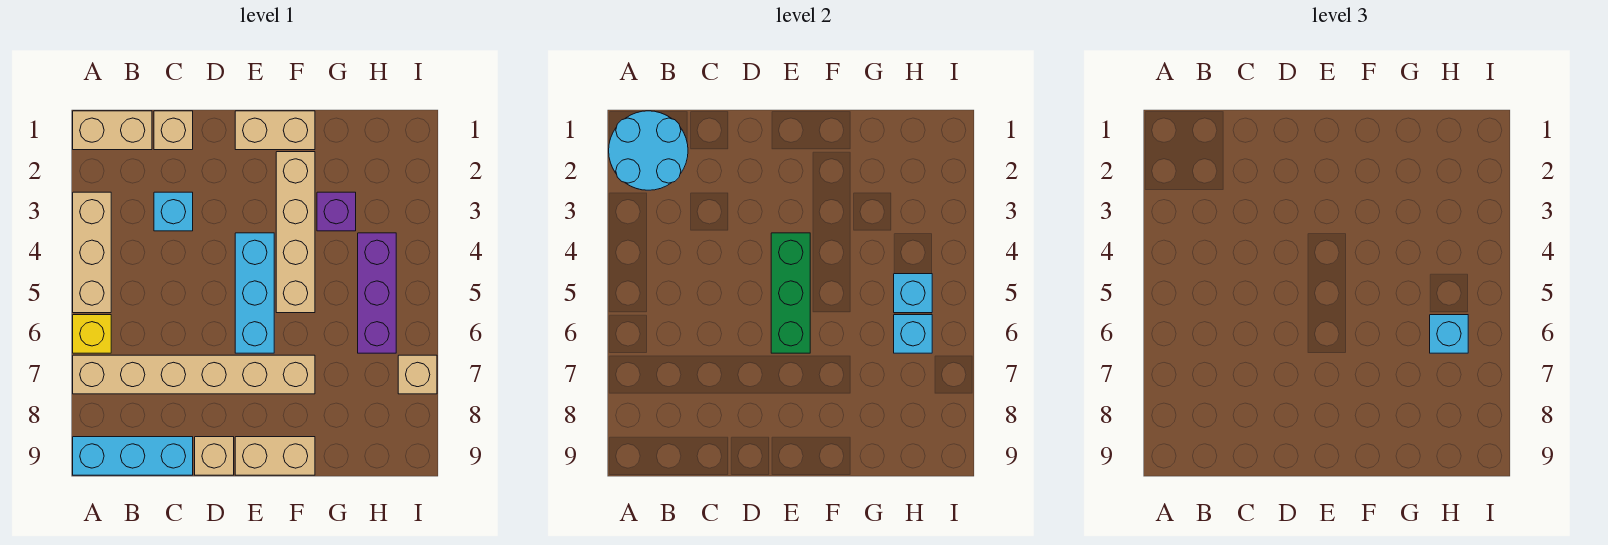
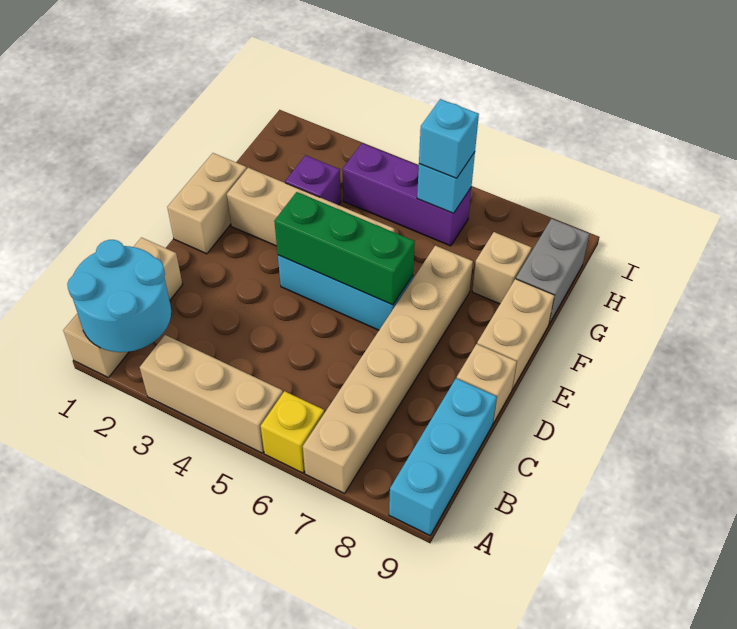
cyan 1x1 brick [154,192,193,231] -> none
none -> grey 1x2 brick [516,219,589,324]
cyan 1x1 brick [894,274,932,313] -> none
tan 1x1 brick [398,355,437,394] -> tan 1x1 brick moved to [472,232,532,304]

